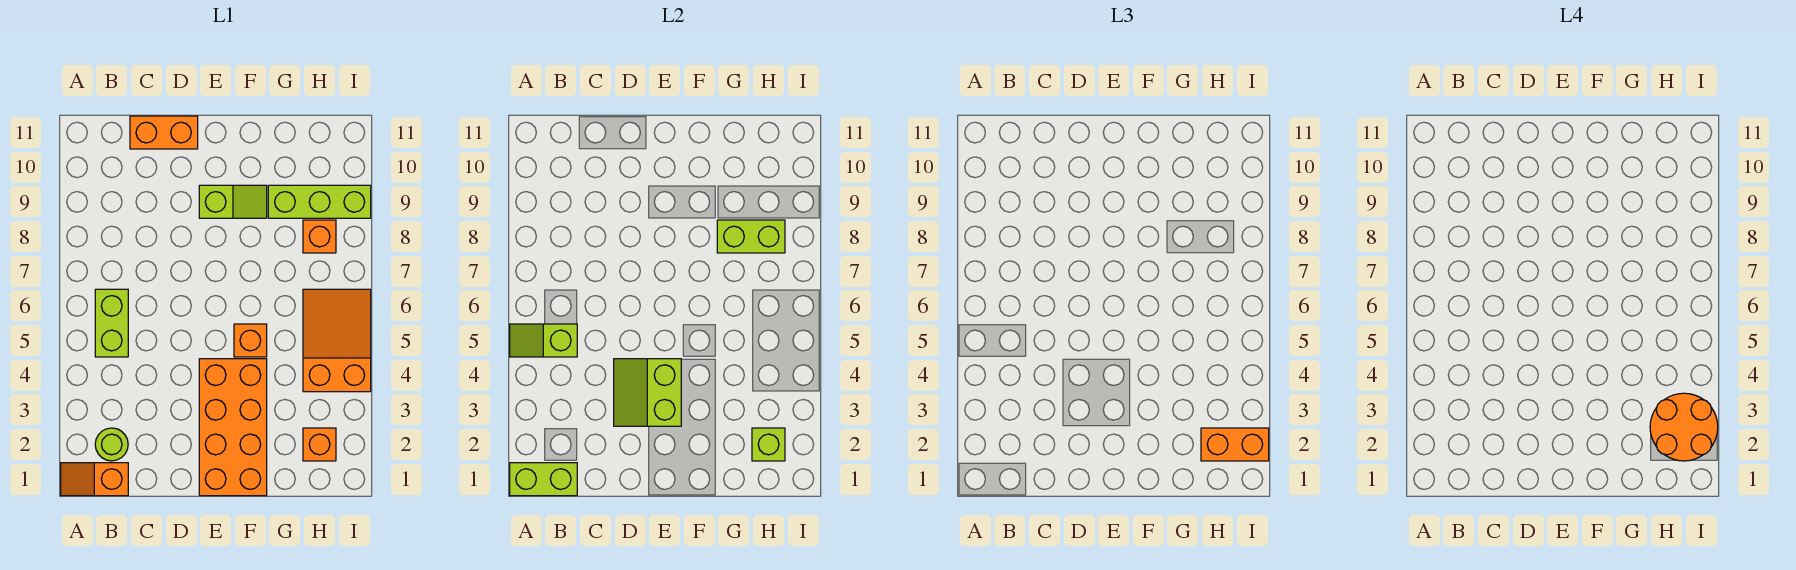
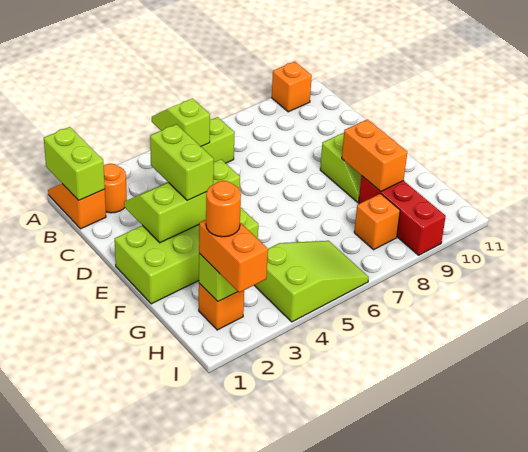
lime 1x1 round brick [95,428,128,461] -> orange 1x1 round brick [104,164,127,213]
orange 1x2 brick [130,116,198,149] -> orange 1x2 brick moved to [342,119,407,192]
lime 2x2 slope [614,359,681,426] -> lime 2x3 slope [124,160,240,243]
orange 2x4 brick [199,359,267,496] -> lime 2x4 brick [115,207,258,304]
orange 1x1 brick [234,324,267,357] -> orange 1x1 brick moved to [272,61,312,112]
lime 1x2 brick [717,220,785,253] -> lime 1x2 brick moved to [150,124,214,200]
lime 1x3 brick [268,185,371,218] -> red 1x3 brick [359,176,446,255]
orange 2x2 round brick [1650,393,1718,461] -> orange 1x1 round brick [206,181,241,237]
orange 2x3 slope [303,289,371,392] -> lime 2x3 slope [254,241,369,322]

